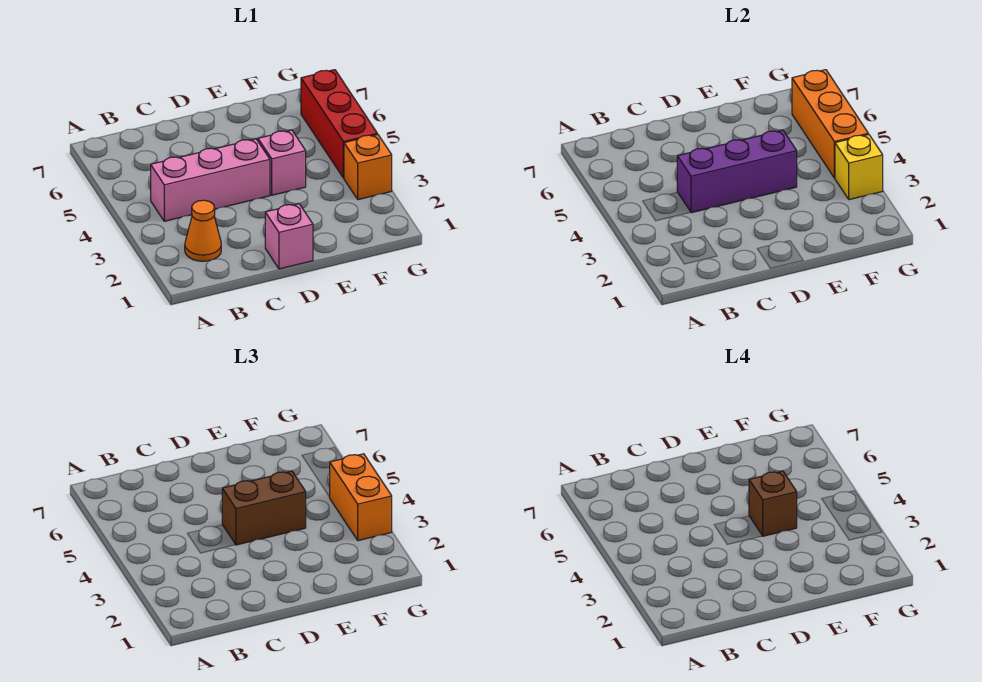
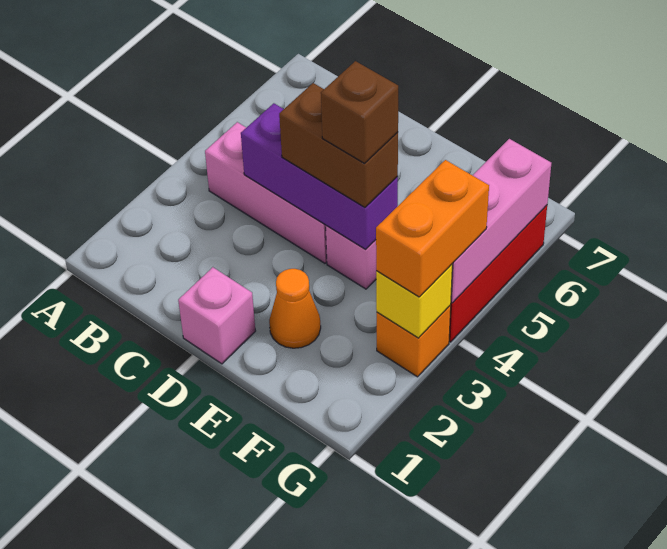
orange 1x1 cone [185,200,221,261] -> orange 1x1 cone moved to [269,269,321,348]
orange 1x3 brick [792,70,868,178] -> pink 1x3 brick [451,139,551,303]

